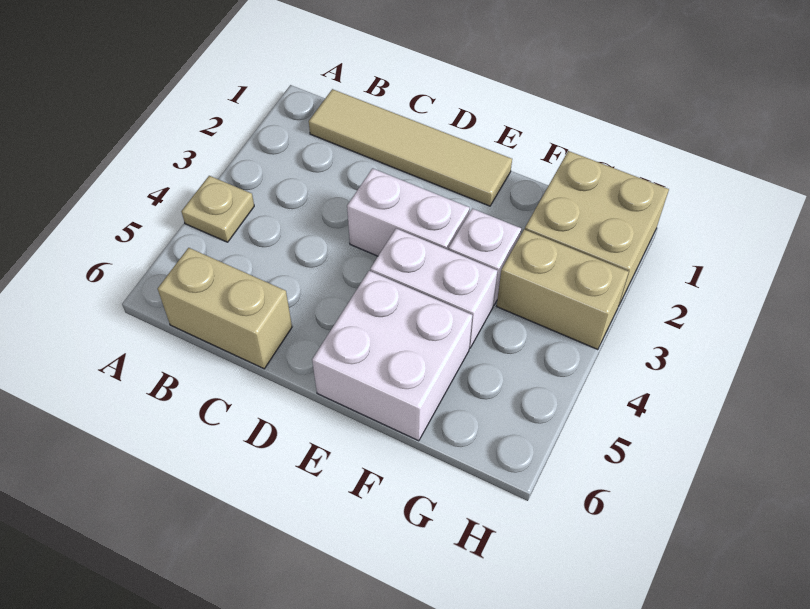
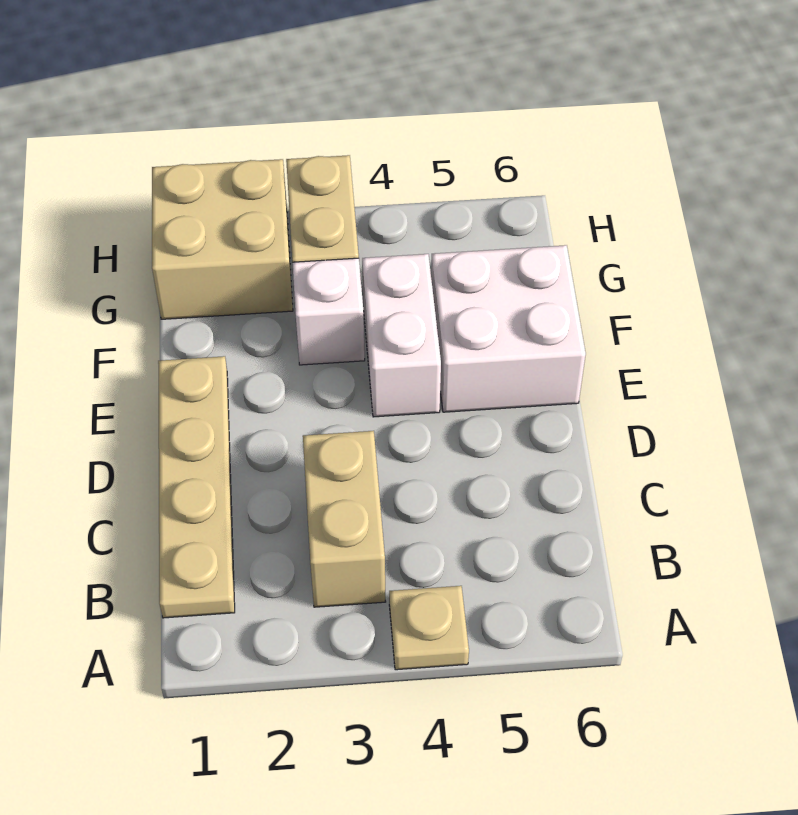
tan 1x4 tile [309,89,512,206] -> tan 1x4 plate [158,356,235,618]
tan 1x2 brick [158,248,292,369] -> tan 1x2 brick moved to [303,431,386,607]
white 1x2 brick [347,168,470,256] -> none

